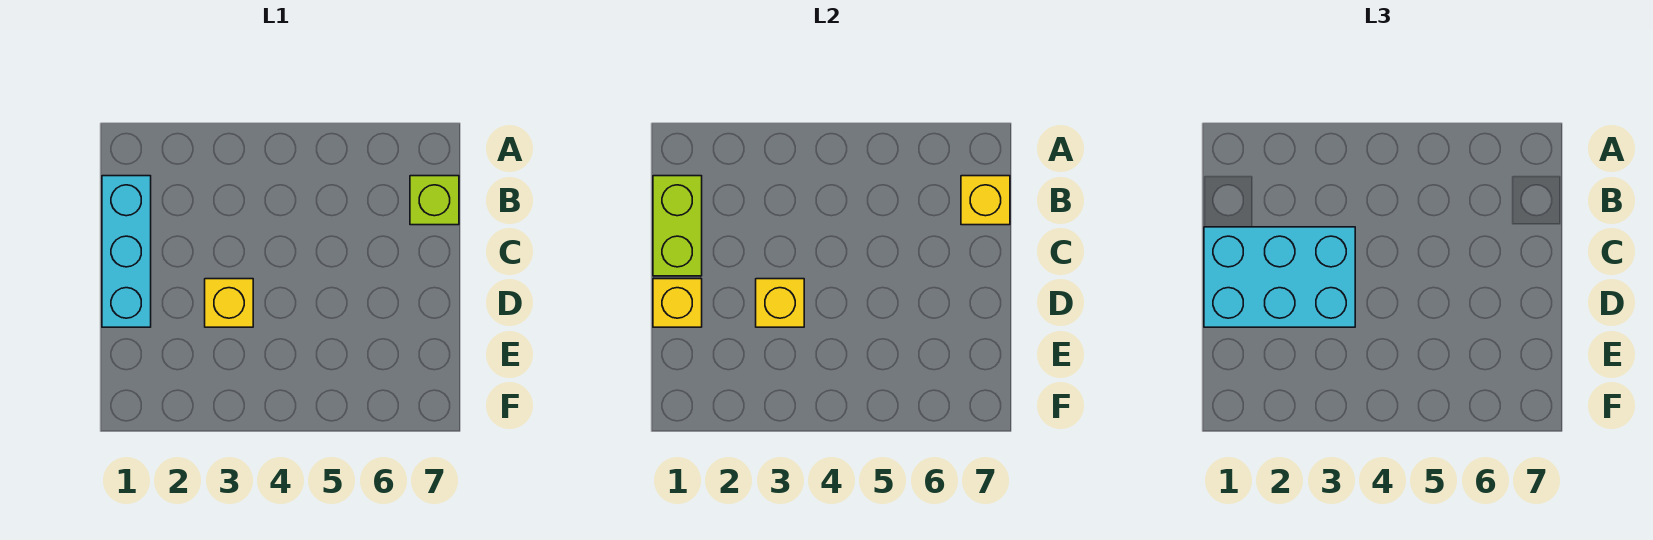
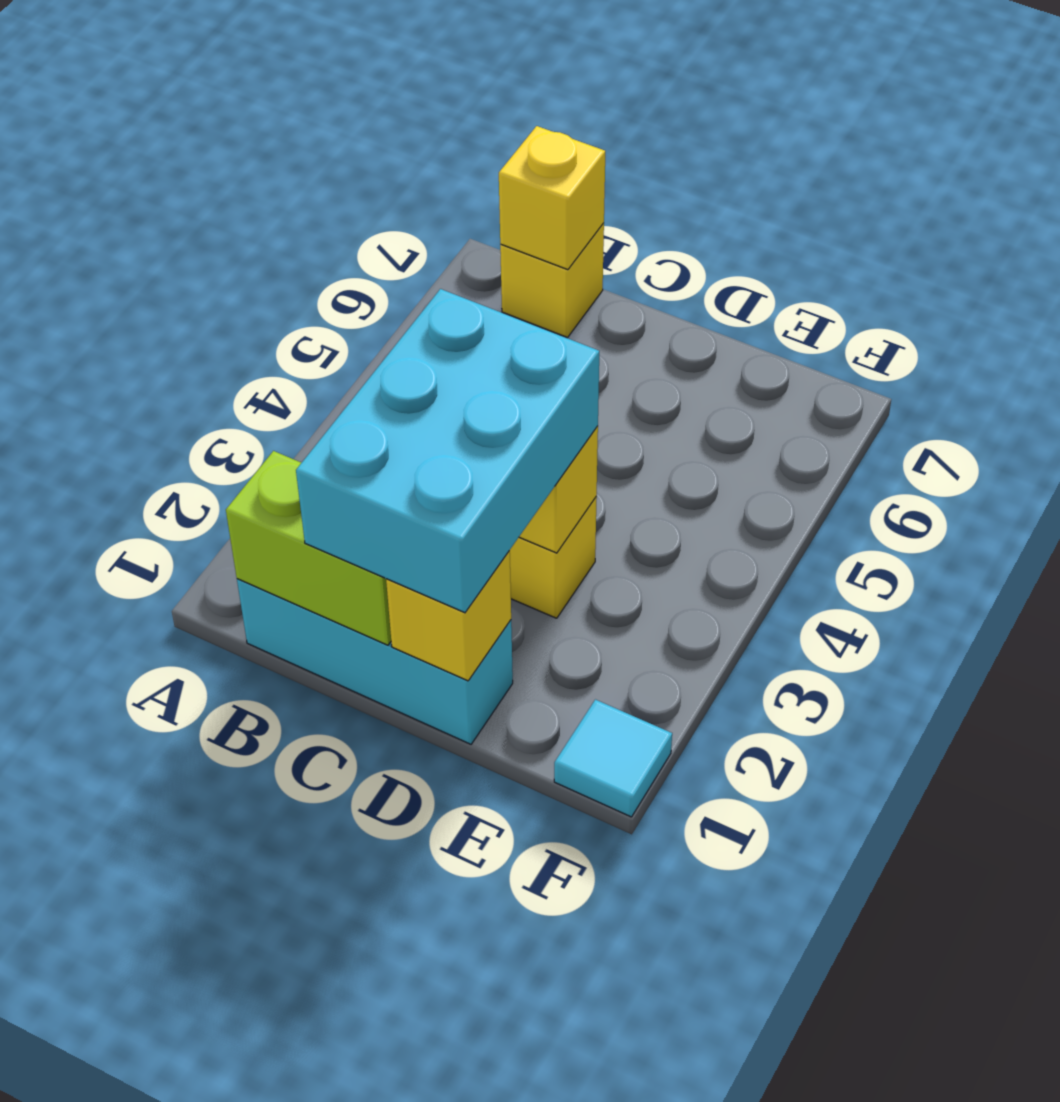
lime 1x1 brick [410,176,459,225] -> yellow 1x1 brick [500,223,604,338]
none -> cyan 1x1 tile [554,700,672,817]

